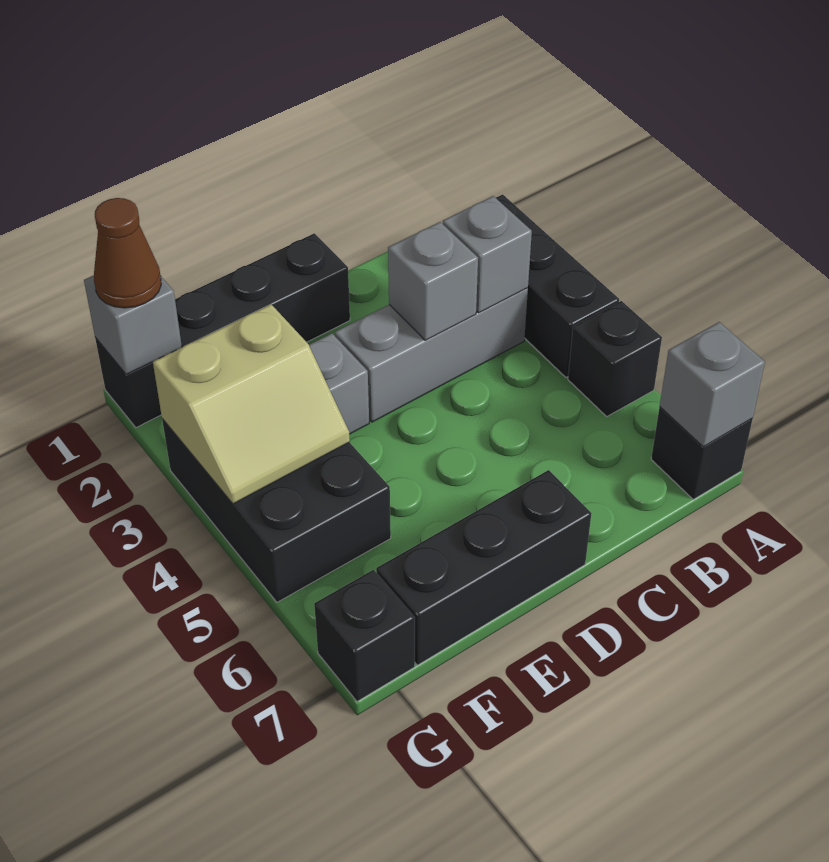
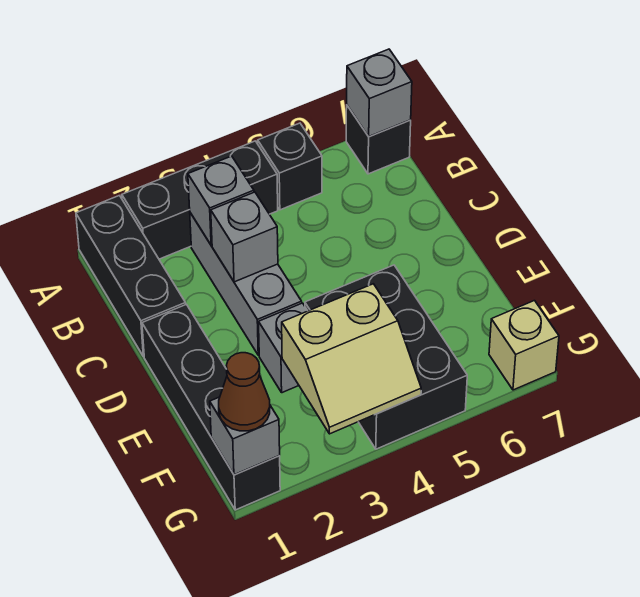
black 1x3 brick [376,470,591,665] -> black 1x3 brick moved to [76,196,186,357]
black 2x3 brick [162,419,391,602] -> black 2x3 brick turned to [305,265,467,449]
tan 2x2 slope [153,304,350,504] -> tan 2x2 slope turned to [282,284,421,434]
black 1x1 brick [314,570,415,701] -> tan 1x1 brick [489,301,559,390]

